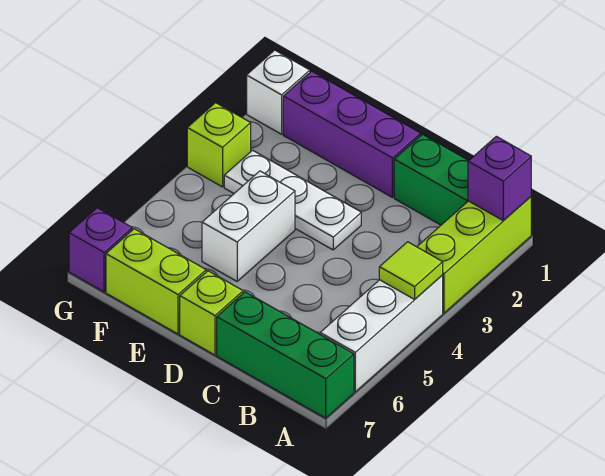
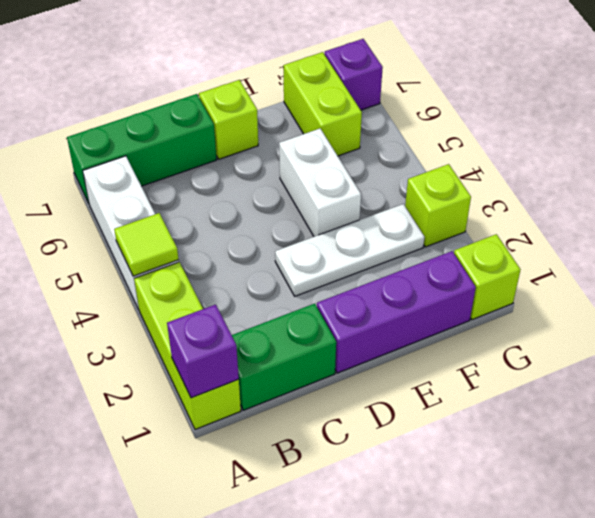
lime 1x2 brick [106,229,206,334] -> lime 1x2 brick turned to [284,52,362,156]
white 1x1 brick [247,50,310,134] -> lime 1x1 brick [454,234,520,320]

